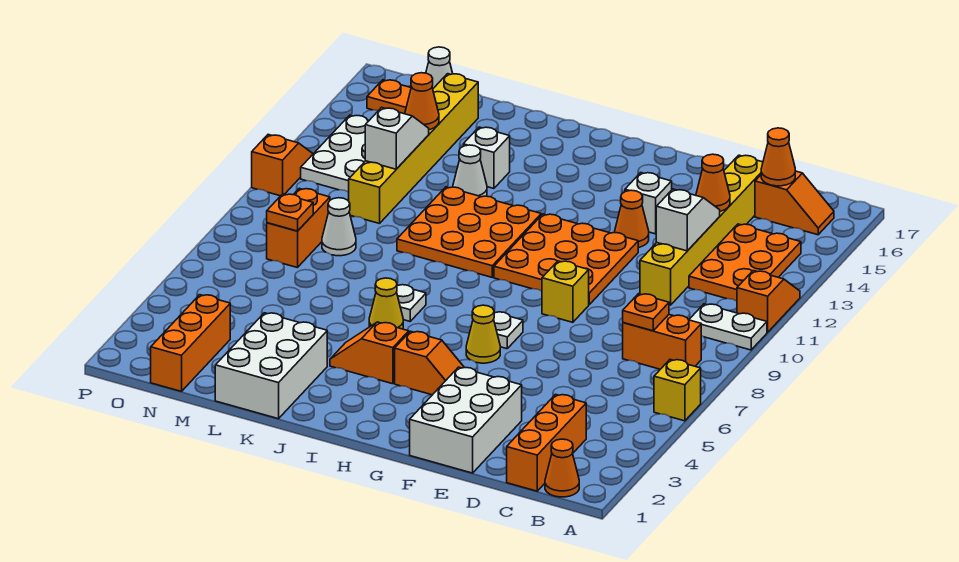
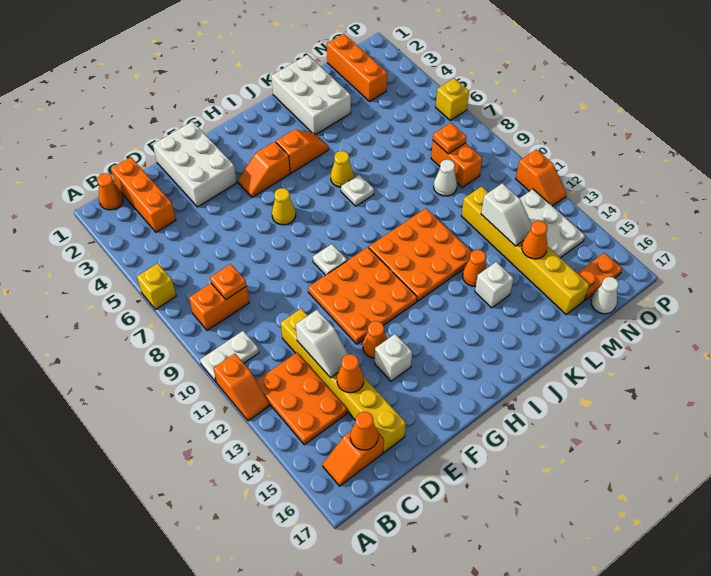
yellow 1x1 brick [542,261,589,322] -> yellow 1x1 brick moved to [436,78,469,120]
white 1x1 plate [494,312,523,349] -> white 1x1 plate moved to [313,244,347,275]
white 1x1 cone [453,145,487,197] -> orange 1x1 cone [463,250,487,287]

